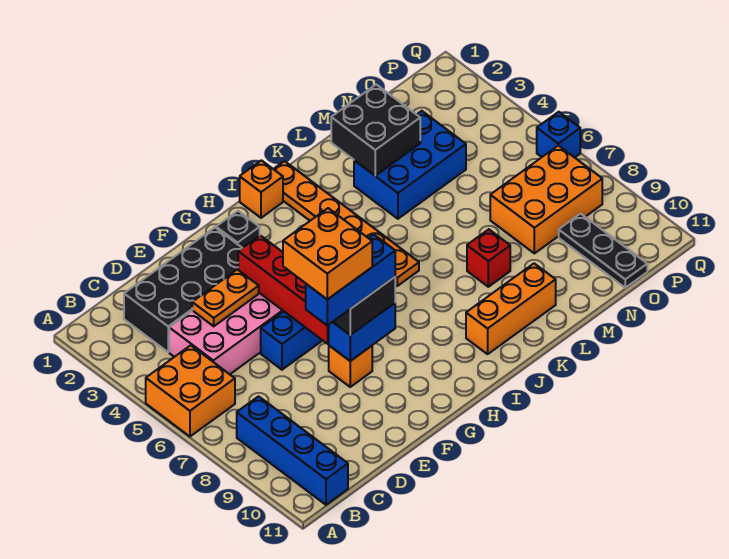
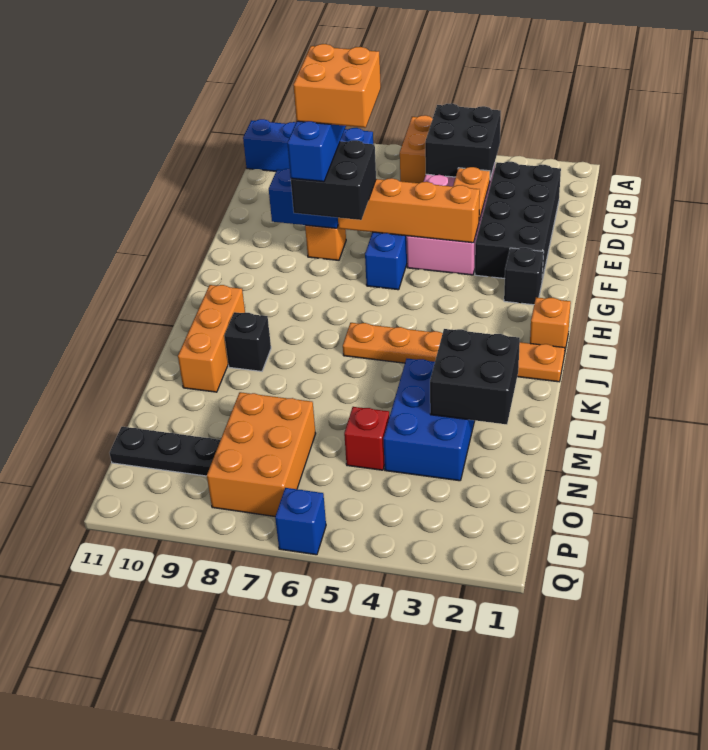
none -> black 2x2 brick [425,103,501,179]
red 1x4 brick [238,235,329,344] -> orange 1x4 brick [338,178,480,243]
blue 1x2 brick [329,303,395,361] -> blue 1x2 brick turned to [269,169,338,228]
none -> black 1x1 brick [224,312,271,371]
red 1x1 brick [467,229,510,287] -> red 1x1 brick moved to [344,407,389,470]

